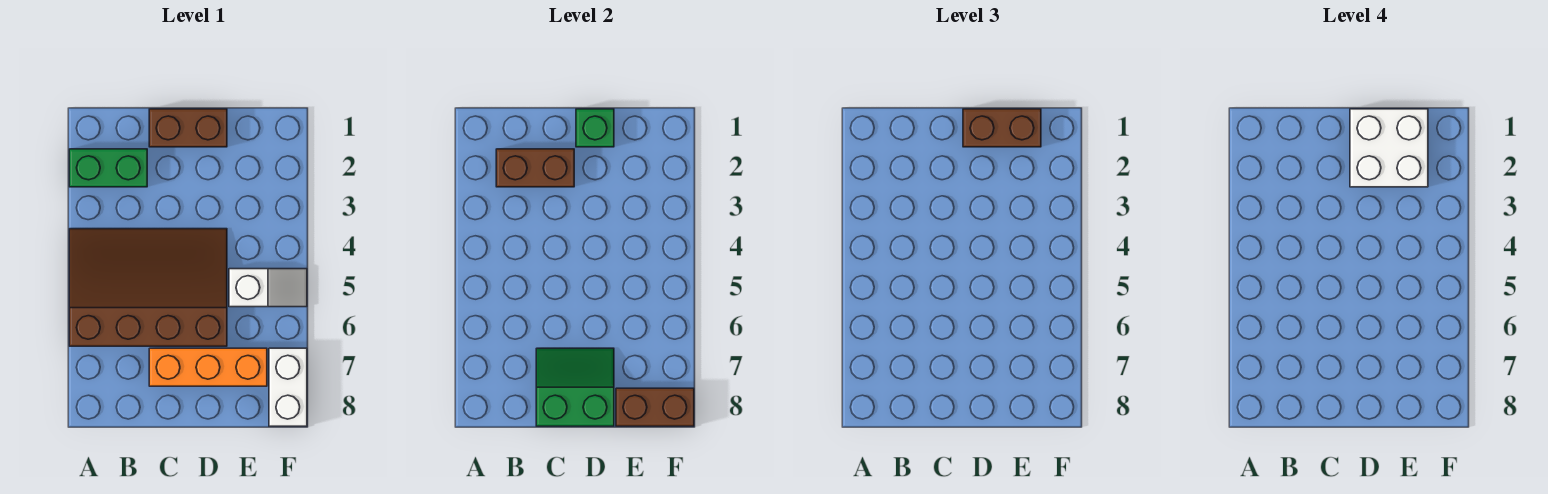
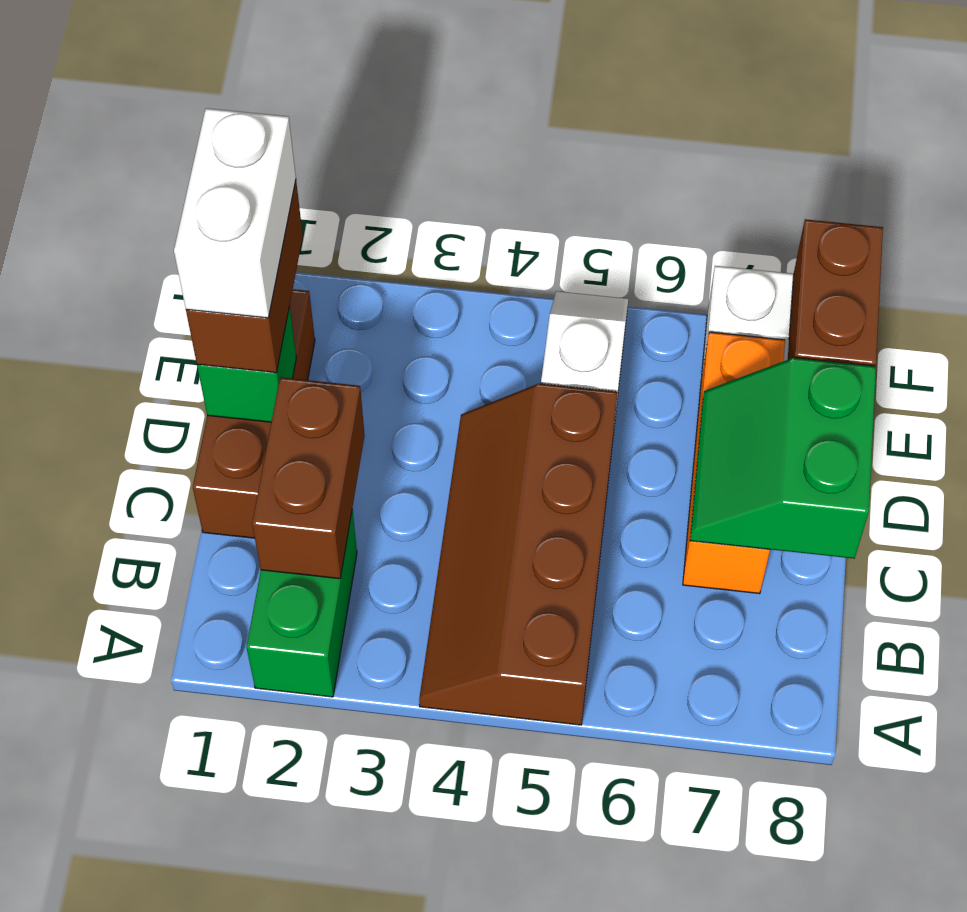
brown 3x4 slope [69,229,227,346] -> brown 2x4 slope [419,384,618,725]
brown 1x2 brick [149,109,227,147] -> brown 1x3 brick [193,289,315,538]
white 2x2 brick [1350,109,1428,187] -> white 1x2 brick [174,108,296,318]

